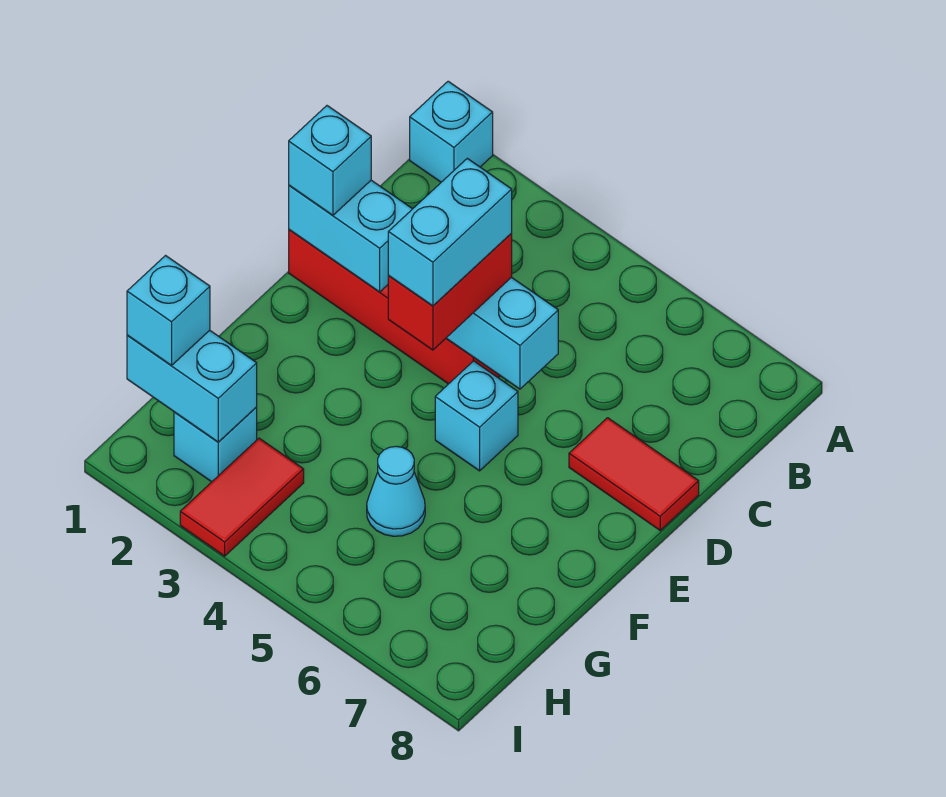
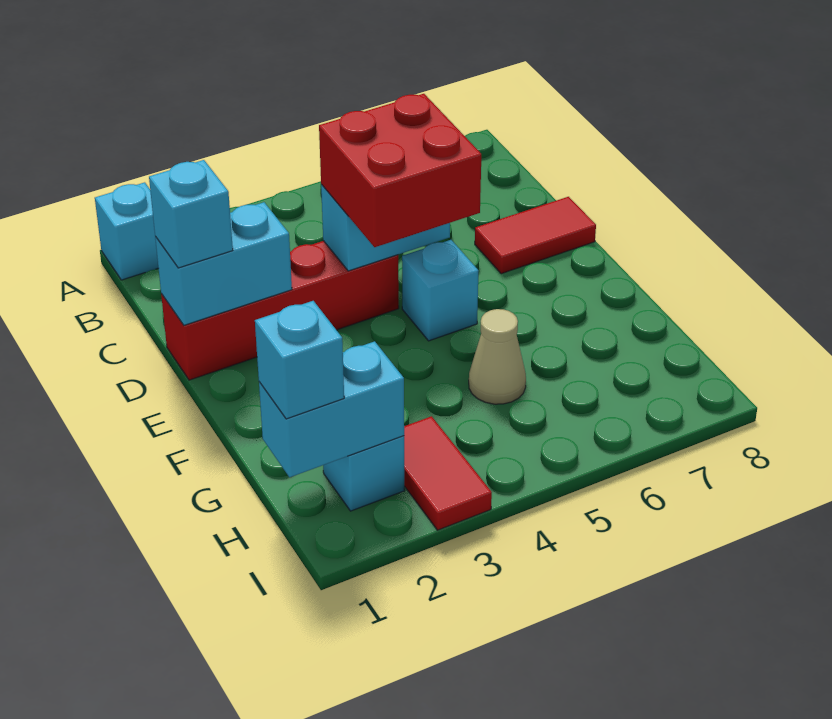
red 1x2 brick [388,233,512,350] -> red 2x2 brick [319,94,481,247]
cyan 1x2 brick [388,158,512,306] -> none
cyan 1x1 cone [367,446,425,536] -> tan 1x1 cone [469,309,526,404]

